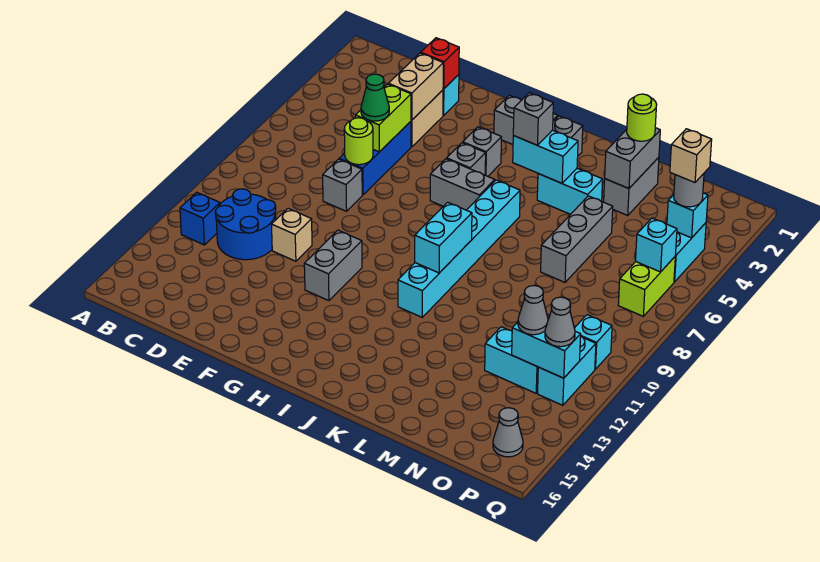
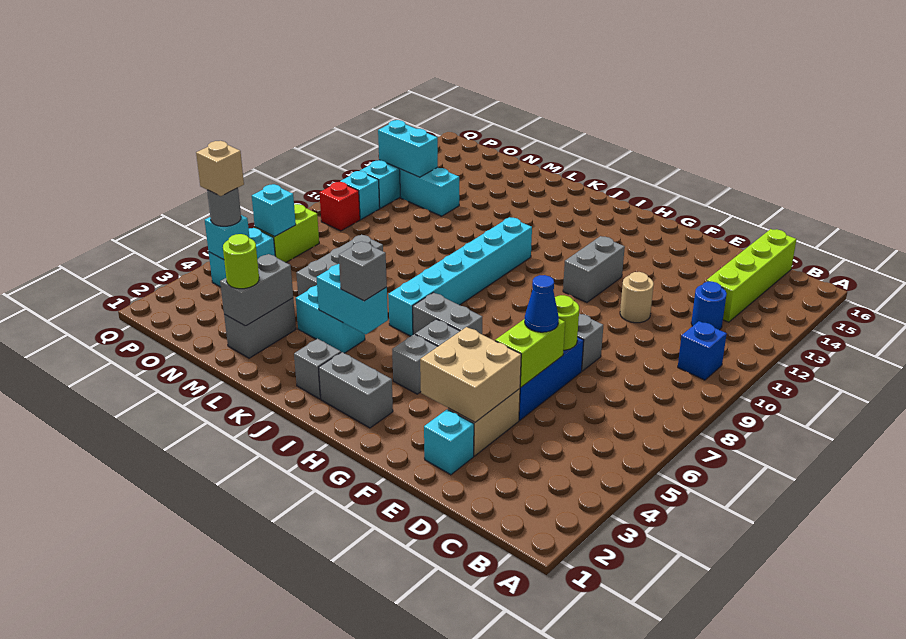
blue 1x1 brick [180,192,220,245] -> blue 1x1 brick moved to [678,321,727,380]
blue 2x2 round brick [215,189,276,260] -> blue 1x1 round brick [691,281,727,330]
none -> lime 1x4 brick [706,229,796,322]
red 1x1 brick [421,38,459,89] -> red 1x1 brick moved to [319,182,360,231]
tan 1x2 brick [388,53,443,120] -> tan 2x2 brick [420,327,521,422]
green 1x1 cone [361,74,389,121] -> blue 1x1 cone [525,275,559,332]
tan 1x1 brick [272,209,312,261] -> tan 1x1 round brick [620,272,654,323]
cyan 1x2 brick [415,202,472,273] -> none
grey 1x1 cone [518,286,548,335] -> none
grey 1x1 cone [545,297,575,347] -> none
grey 1x1 cone [493,408,523,457] -> none

